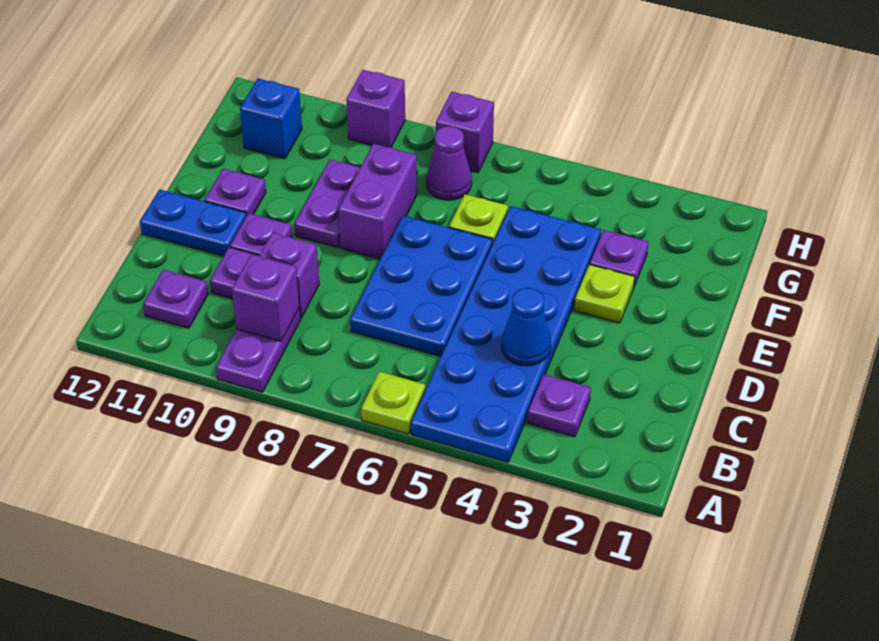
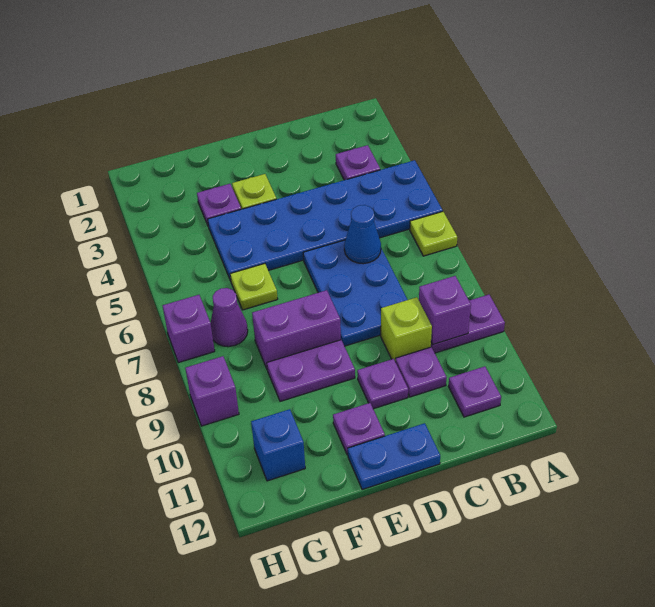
blue 1x1 cone [502,288,551,366] -> blue 1x1 cone moved to [344,205,381,264]
blue 2x3 plate [350,216,493,356] -> blue 2x3 plate turned to [303,240,407,346]
purple 1x1 brick [259,233,319,318] -> lime 1x1 brick [381,297,432,362]
blue 1x2 plate [140,190,246,256] -> blue 1x2 plate turned to [348,423,440,490]

